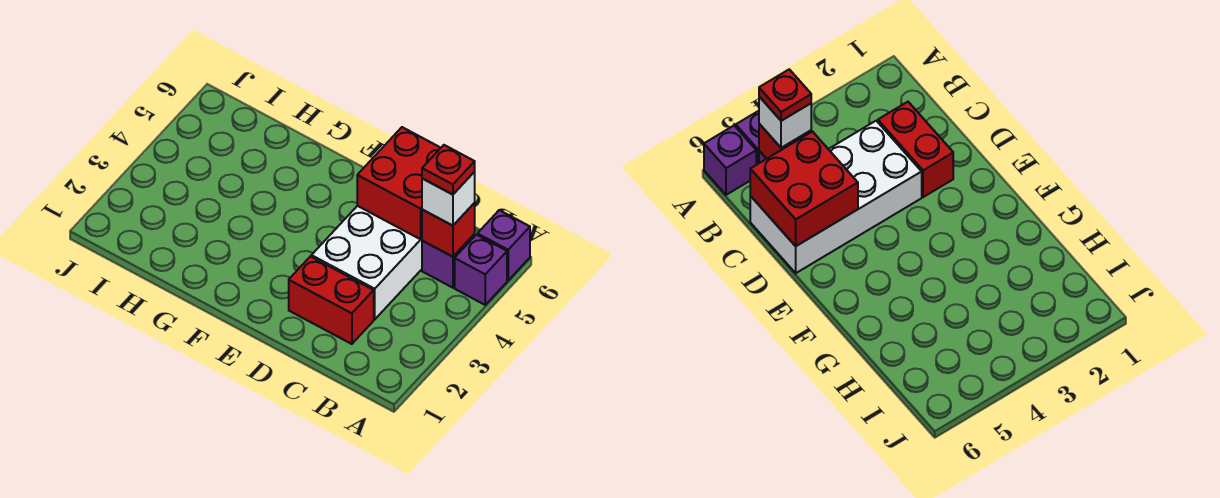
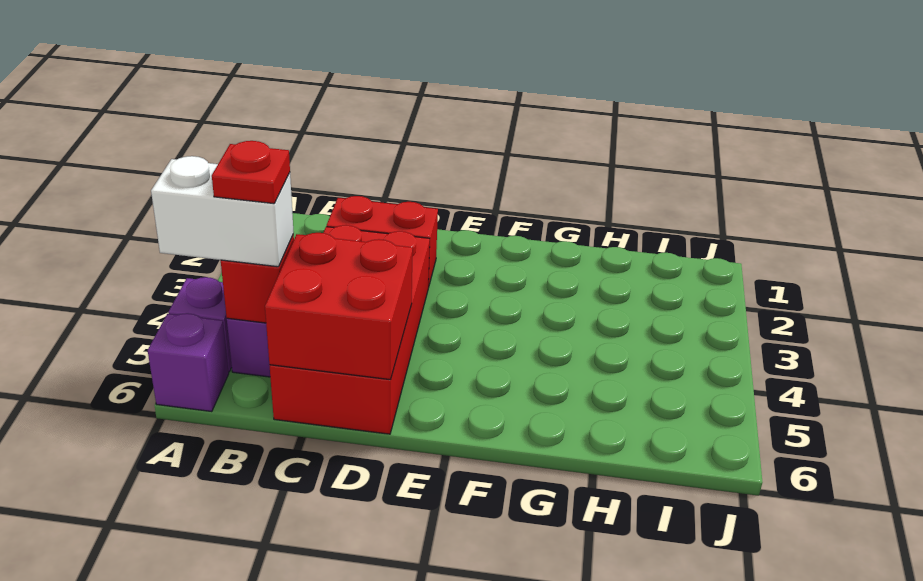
white 1x1 brick [422,172,475,226] -> white 1x2 brick [151,156,294,267]
white 2x4 brick [311,206,422,319] -> red 2x4 brick [270,225,430,434]

